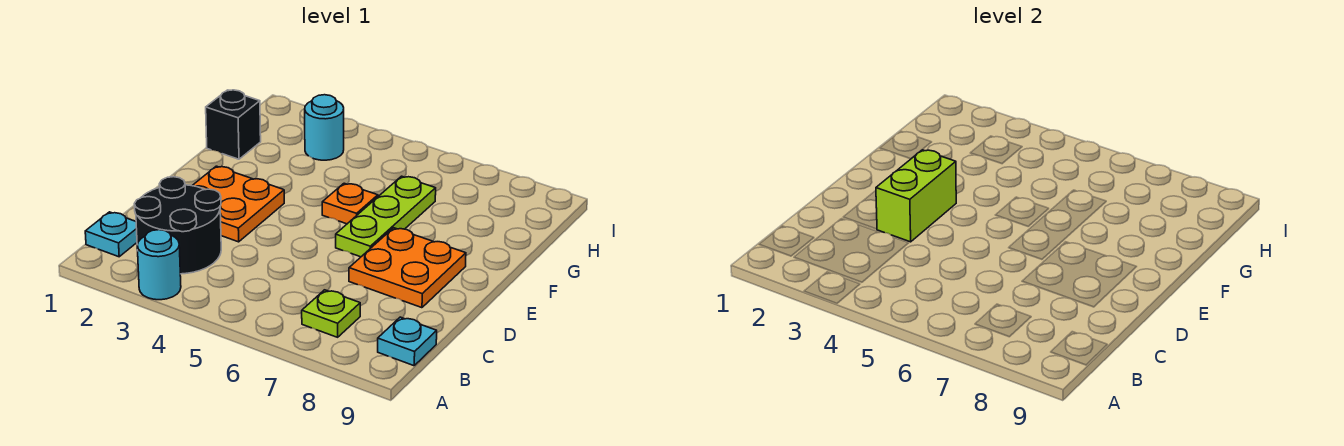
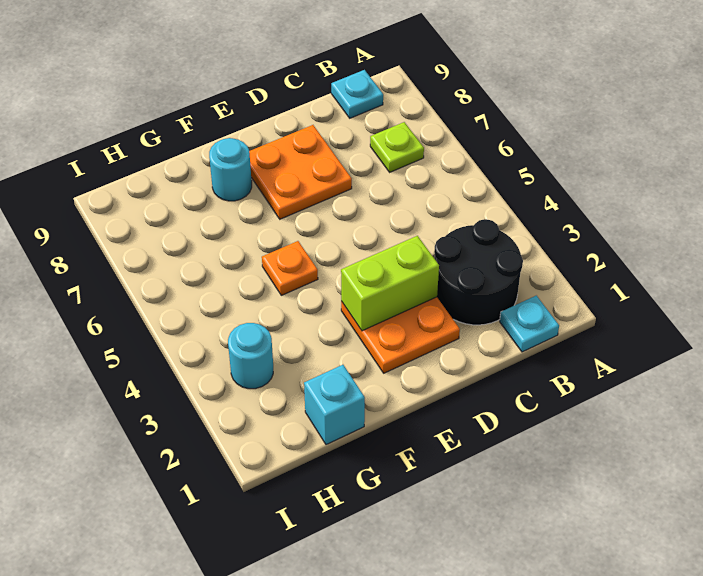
cyan 1x1 round brick [137,230,181,300] -> cyan 1x1 round brick moved to [209,138,252,201]
lime 1x3 plate [336,176,436,257] -> none
black 1x1 brick [206,90,261,159] -> cyan 1x1 brick [304,365,365,445]

